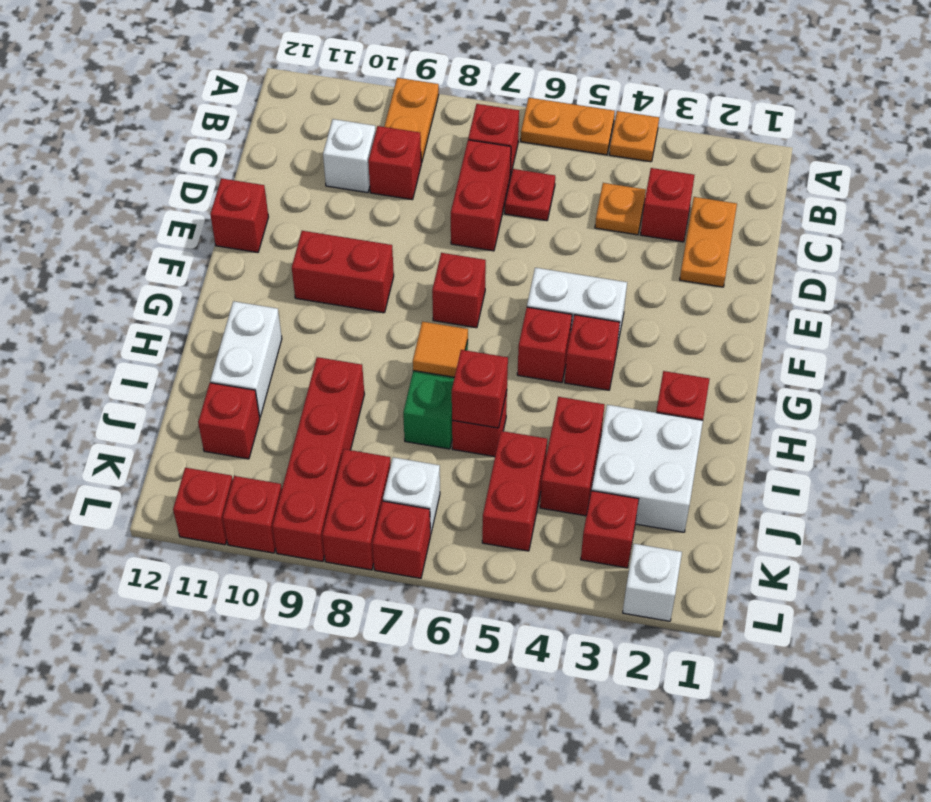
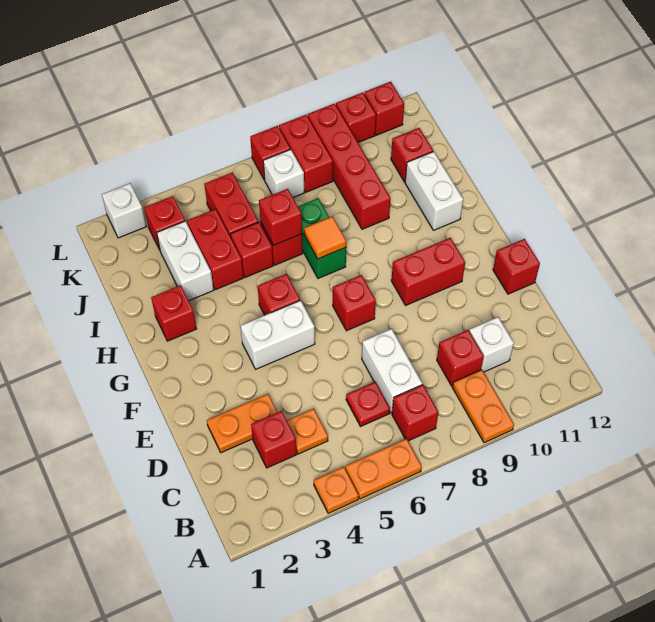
orange 1x2 plate [680,197,737,287] -> orange 1x2 plate turned to [207,394,277,453]
red 1x2 brick [451,140,511,251] -> white 1x2 brick [362,329,422,413]
red 1x1 brick [565,315,620,390] -> red 1x1 brick moved to [230,222,273,277]
white 2x2 brick [591,405,703,532] -> white 1x2 brick [157,221,214,301]

